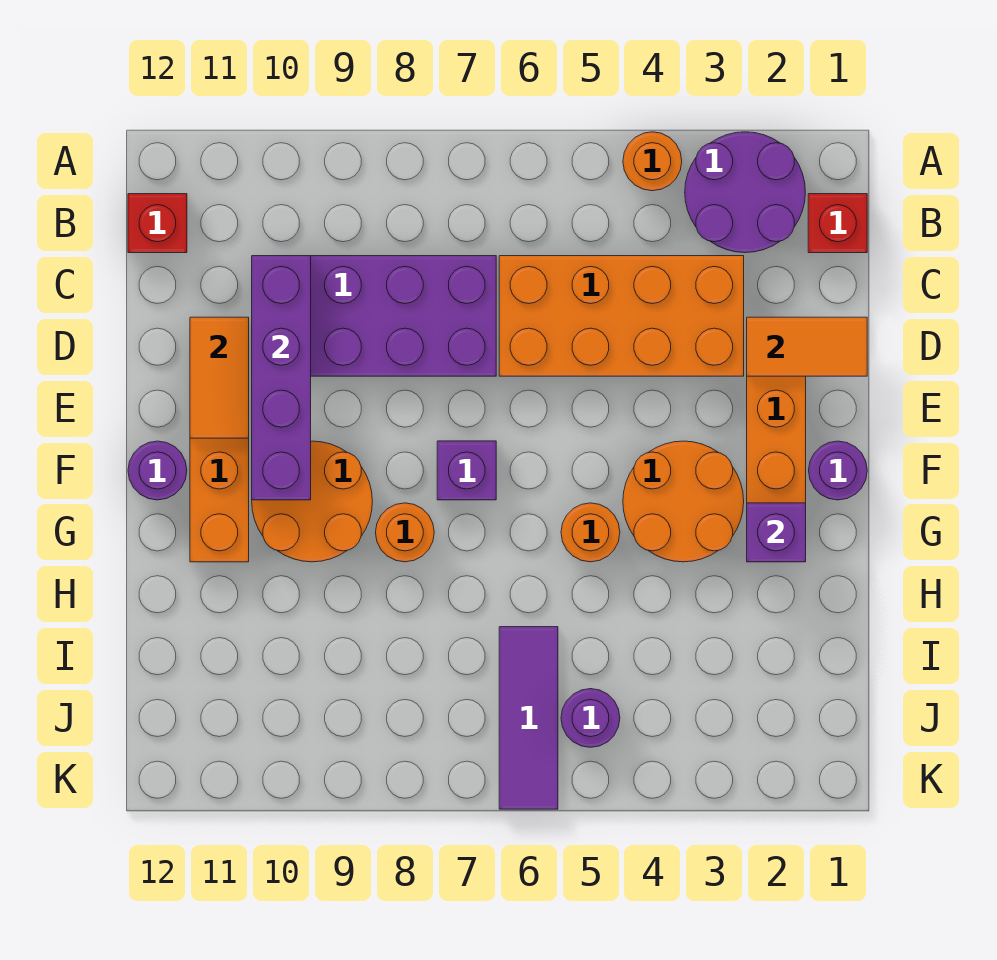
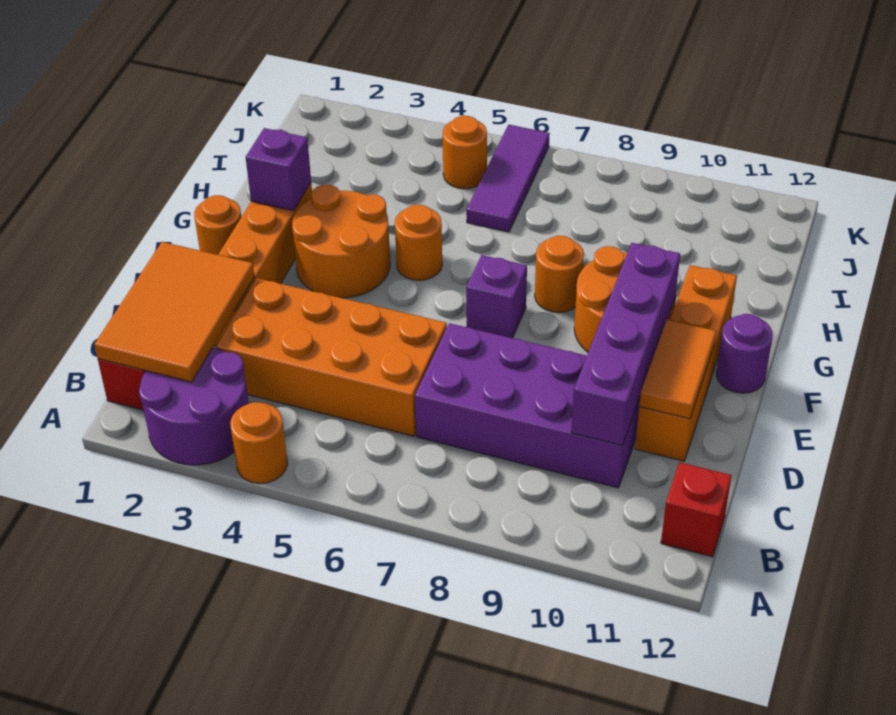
orange 1x2 tile [747,317,867,376] -> orange 2x3 tile [94,242,254,382]
purple 1x1 round brick [809,441,867,500] -> orange 1x1 round brick [194,195,241,255]
purple 1x1 round brick [561,689,620,747] -> orange 1x1 round brick [443,116,487,189]

